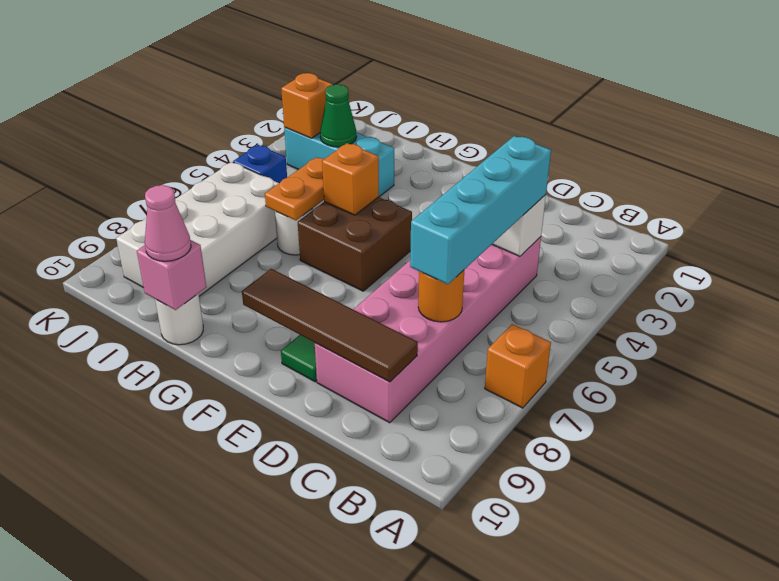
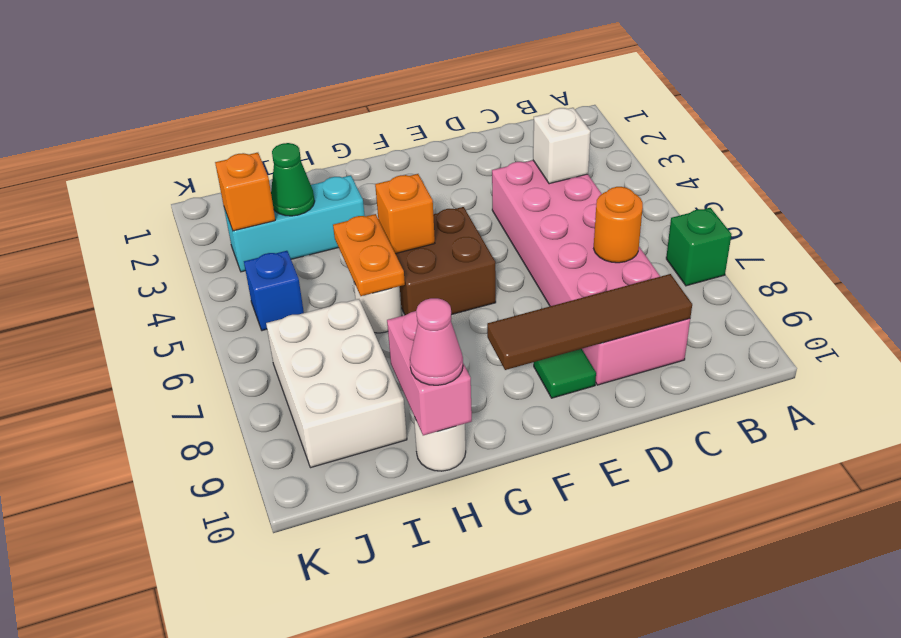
orange 1x1 brick [485,324,551,408] -> green 1x1 brick [666,208,732,286]
cyan 1x4 brick [410,136,551,284] -> none
pink 1x1 brick [137,240,206,310] -> pink 1x2 brick [387,311,472,435]
white 2x4 brick [116,162,279,296] -> white 2x3 brick [266,299,407,468]

